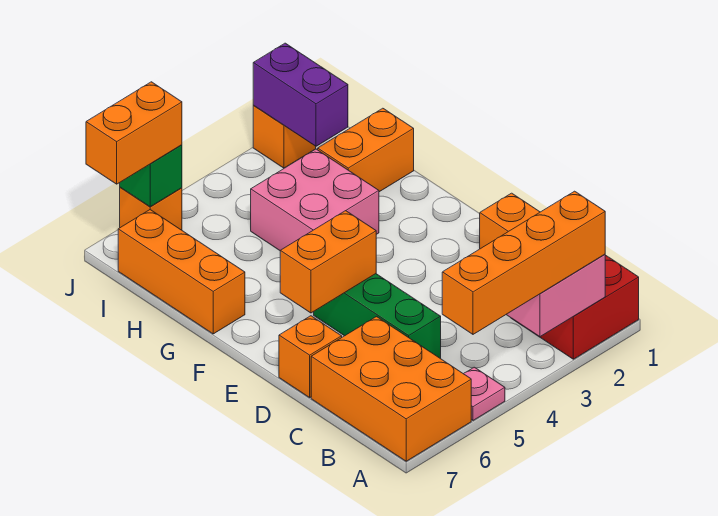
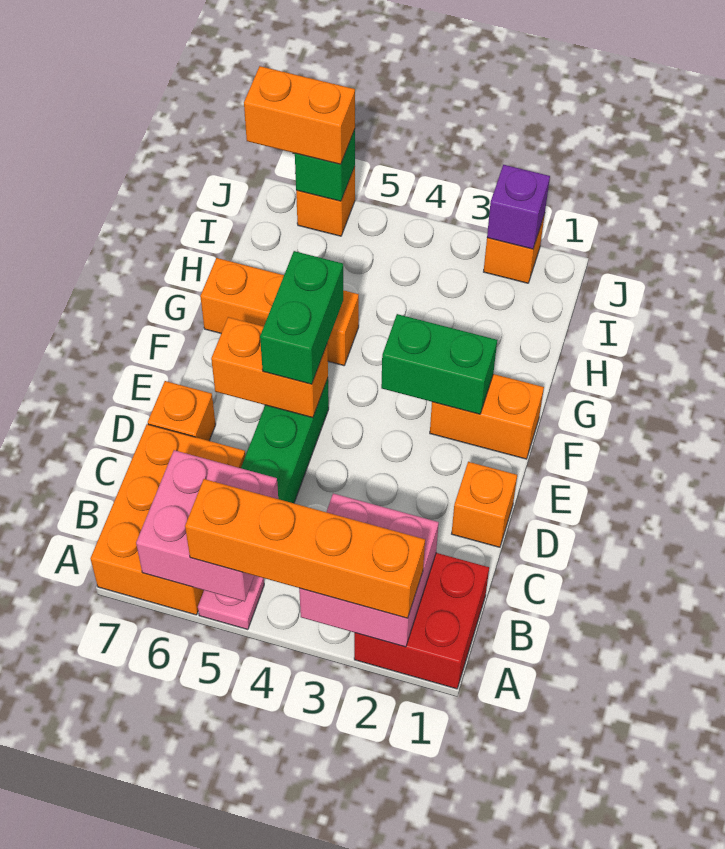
none -> green 1x2 brick [260,251,343,384]
none -> green 1x2 brick [381,314,497,414]
pink 2x2 brick [251,149,379,251] -> pink 2x2 brick moved to [136,450,278,602]
orange 1x3 brick [118,210,245,334] -> orange 1x3 brick turned to [200,258,359,366]
orange 1x2 brick [318,108,414,192] -> orange 1x2 brick moved to [430,374,544,459]
purple 1x2 brick [253,43,348,146] -> purple 1x1 brick [487,165,550,249]

